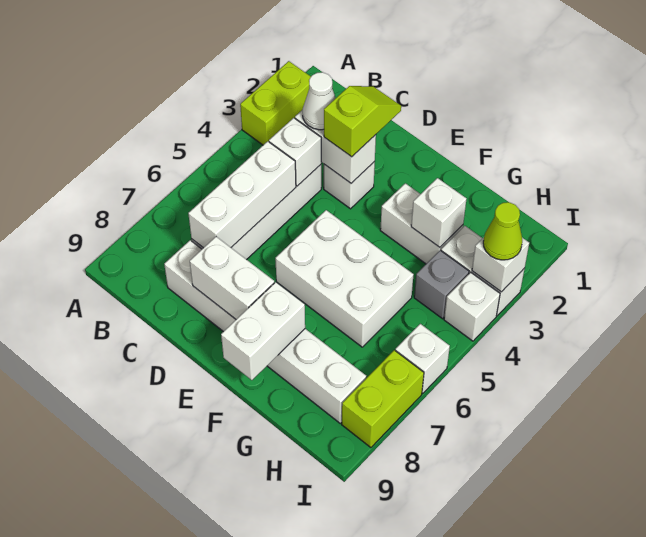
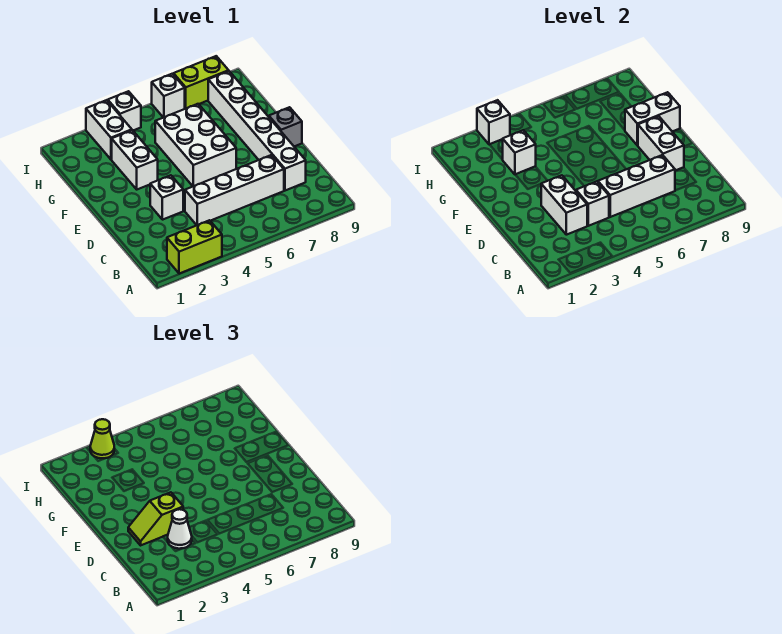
grey 1x1 brick [414,250,469,319] -> grey 1x1 brick moved to [269,107,302,146]

